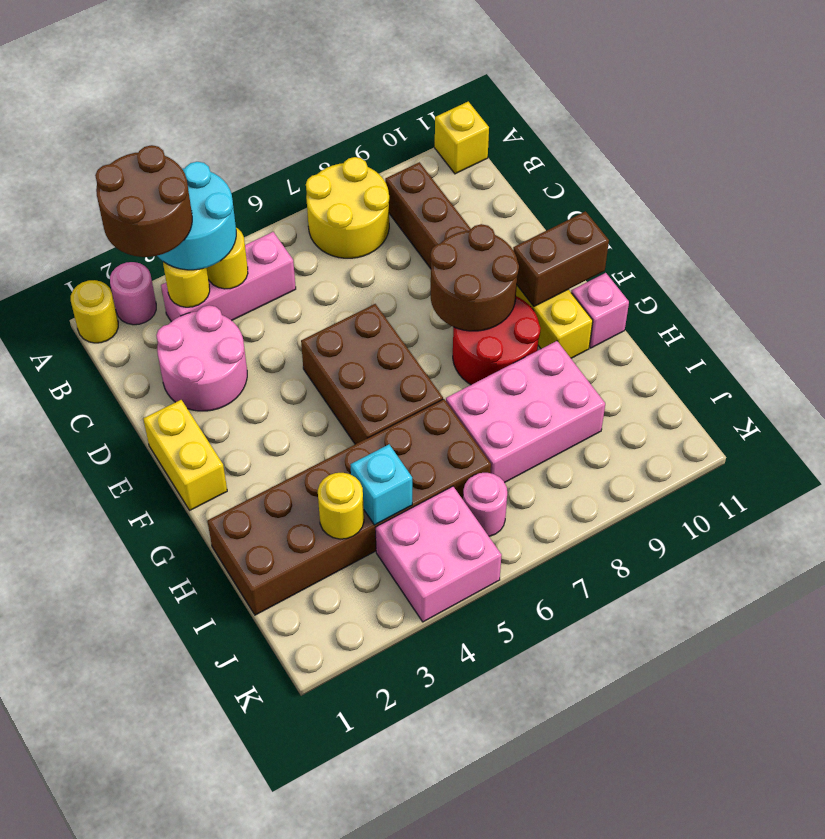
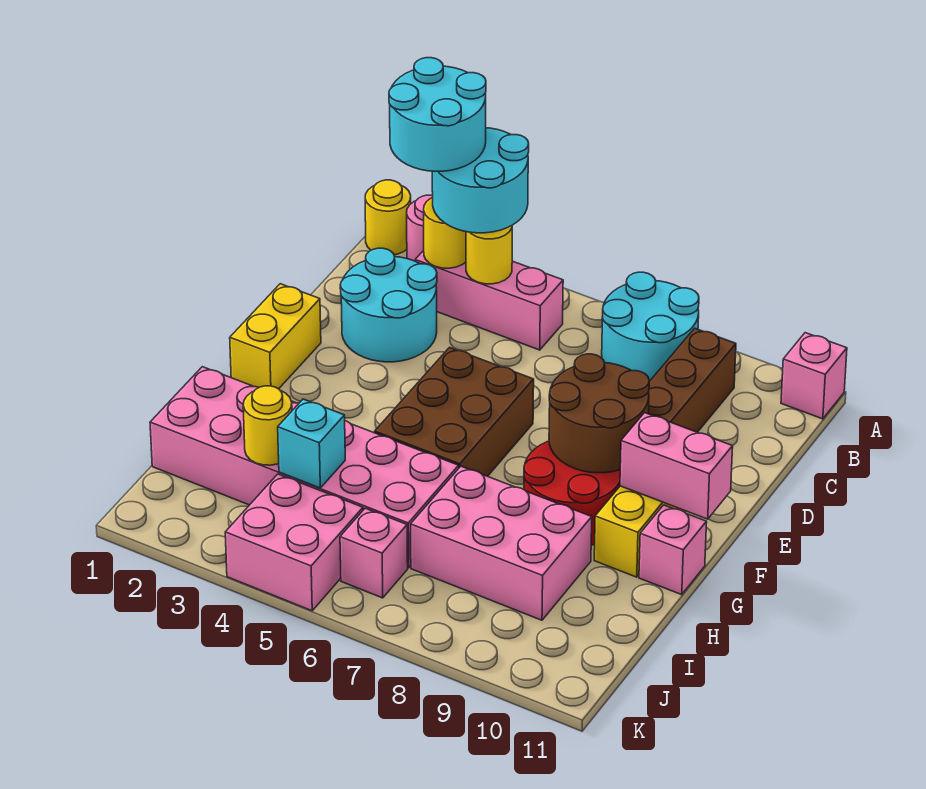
brown 2x2 round brick [95,145,192,257] -> cyan 2x2 round brick [389,58,486,171]
yellow 2x2 round brick [306,157,389,258] -> cyan 2x2 round brick [602,272,699,381]
yellow 1x1 brick [435,102,489,174] -> pink 1x1 brick [781,333,847,419]
pink 2x2 round brick [156,305,247,411] -> cyan 2x2 round brick [340,248,437,362]
brown 1x2 brick [513,211,609,306] -> pink 1x2 brick [620,413,733,519]
brown 2x6 brick [207,399,491,615] -> pink 2x6 brick [150,367,459,568]
pink 1x1 round brick [463,473,507,536] -> pink 1x1 brick [340,508,408,598]

